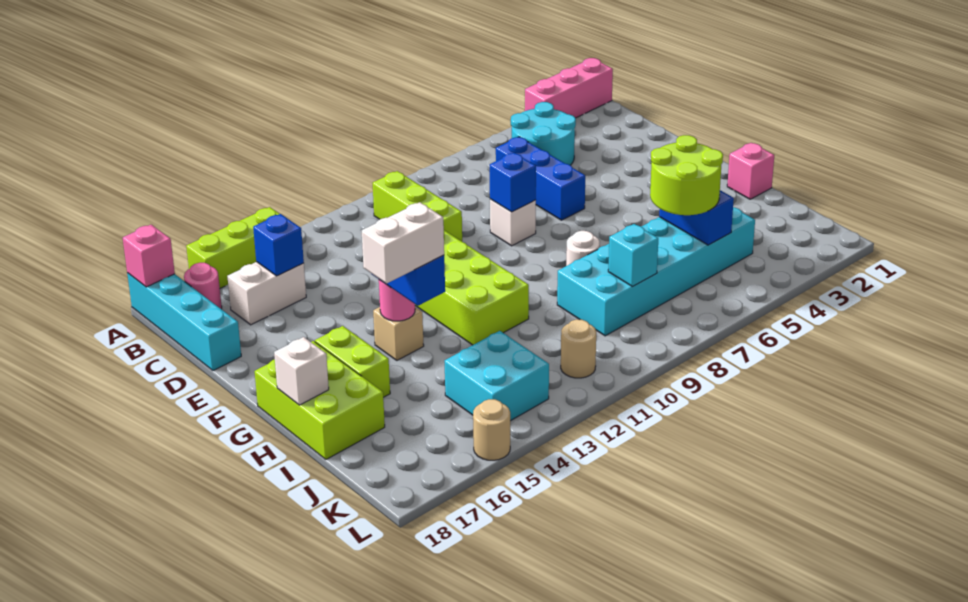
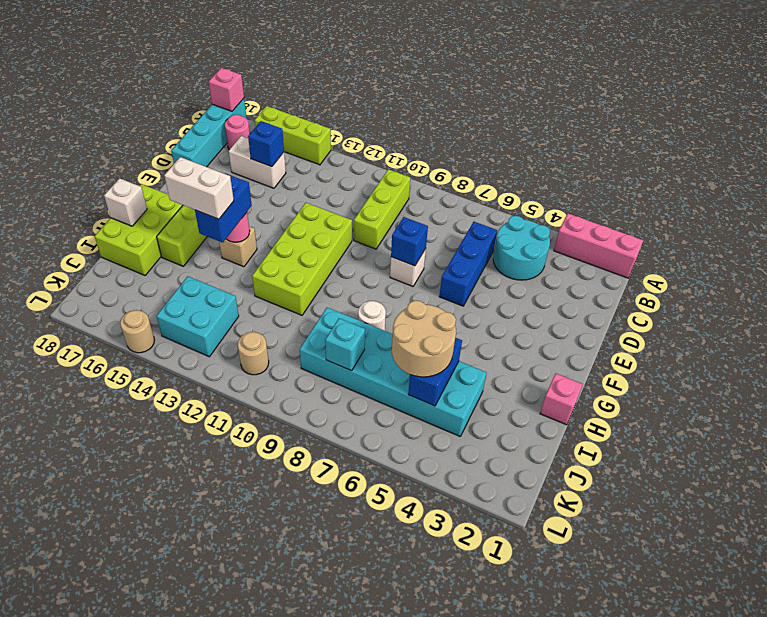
lime 2x2 round brick [650,135,723,215] -> tan 2x2 round brick [392,301,456,377]

